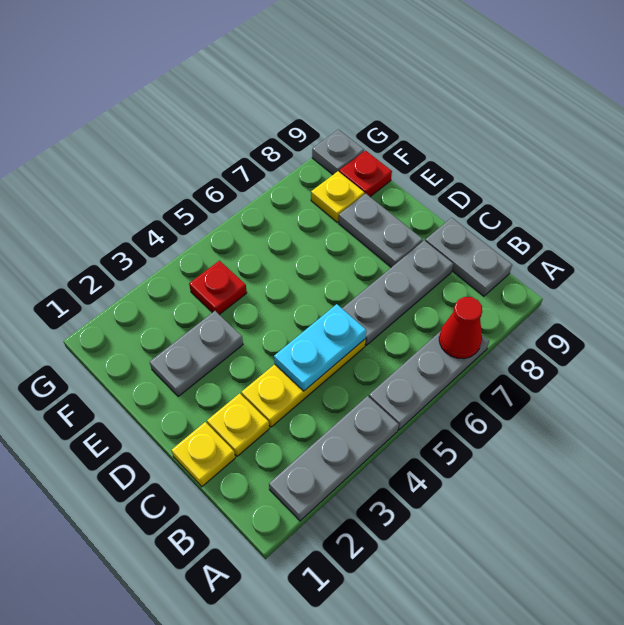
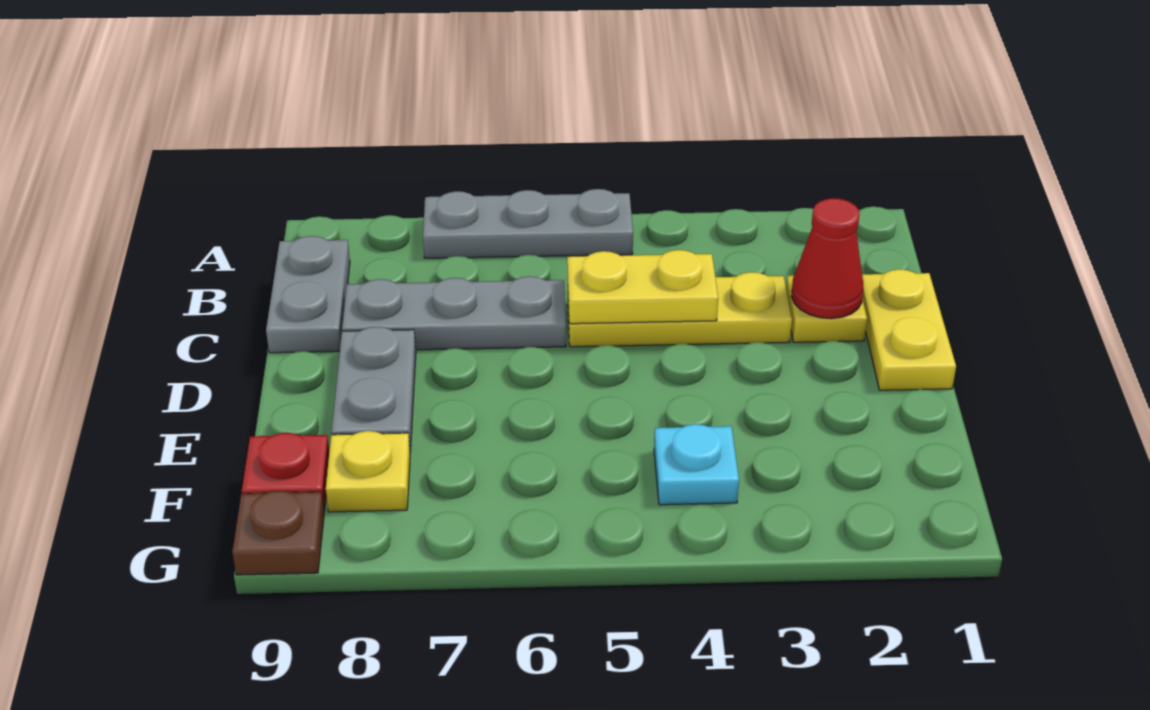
grey 1x3 plate [269,396,399,521] -> none
red 1x1 cone [439,297,482,359] -> red 1x1 cone moved to [791,198,863,319]
yellow 1x1 plate [171,422,235,487] -> yellow 1x2 plate [862,269,956,390]
cyan 1x2 plate [274,304,366,391] -> yellow 1x2 plate [567,250,718,324]
grey 1x2 plate [150,311,243,397] -> none
red 1x1 plate [189,261,247,315] -> cyan 1x1 plate [654,424,739,505]
grey 1x1 plate [312,130,364,174] -> brown 1x1 plate [232,491,324,575]

